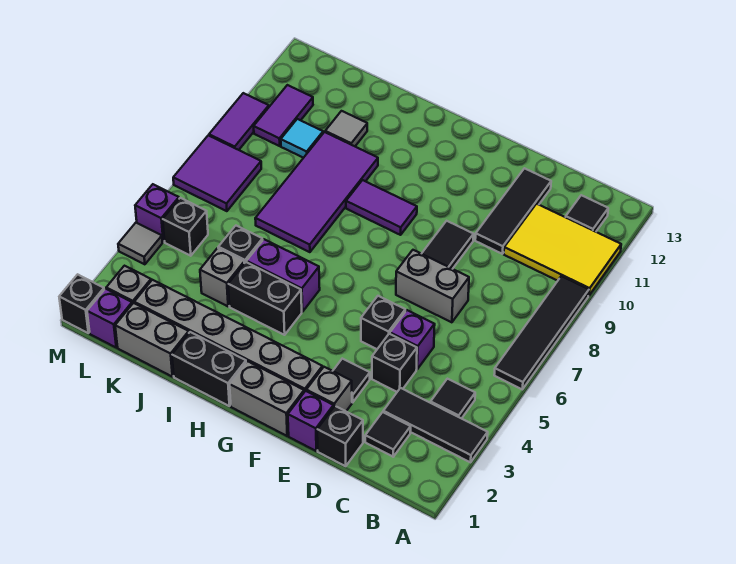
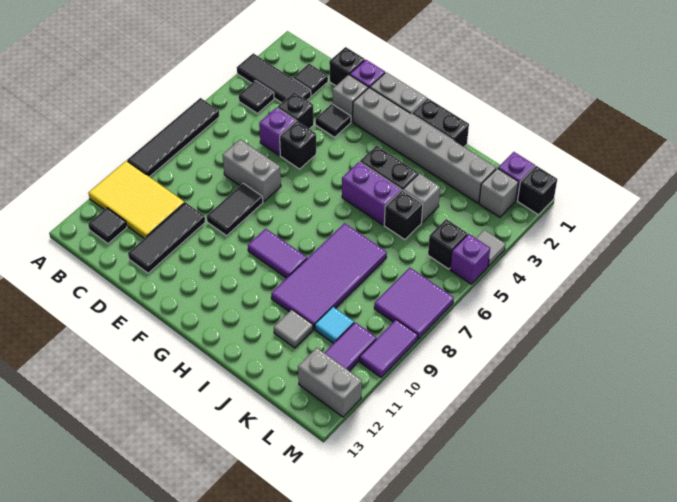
grey 1x2 brick [115,303,189,377] -> grey 1x2 brick moved to [298,348,362,417]

